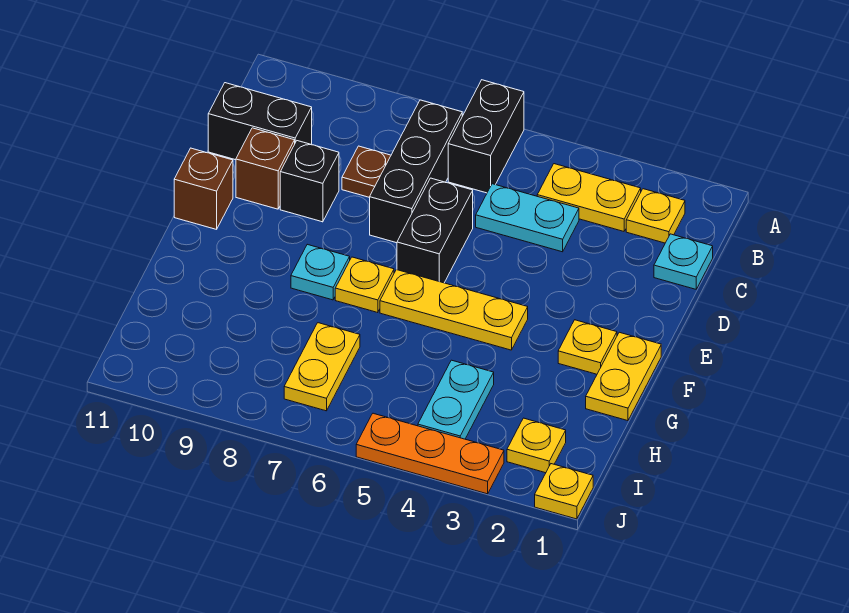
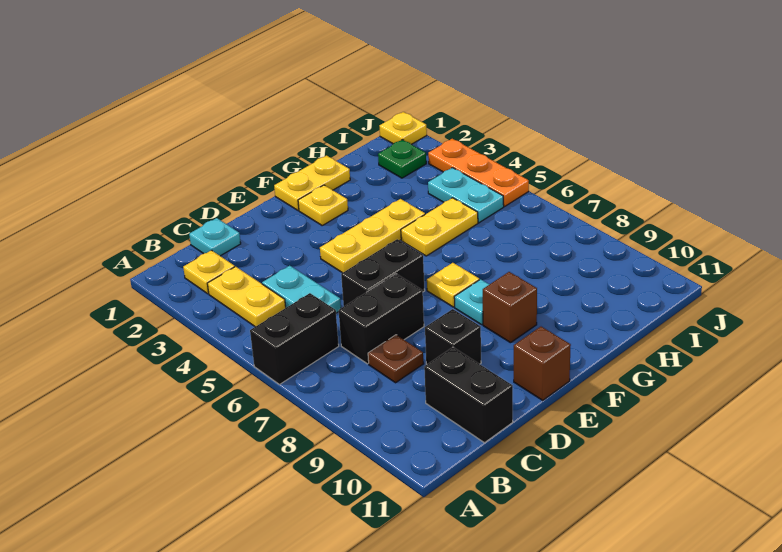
black 1x3 brick [370,100,462,243] -> black 1x2 brick [339,274,424,364]
brown 1x1 brick [236,128,295,209] -> brown 1x1 brick moved to [483,272,537,343]
yellow 1x3 plate [380,270,528,350] -> yellow 1x3 plate turned to [320,199,425,273]
cyan 1x2 plate [418,360,494,439] -> cyan 1x2 plate turned to [428,168,504,223]
yellow 1x2 plate [284,323,360,411] -> yellow 1x2 plate moved to [401,198,478,256]
yellow 1x1 plate [507,418,566,473] -> green 1x1 plate [378,140,426,178]

